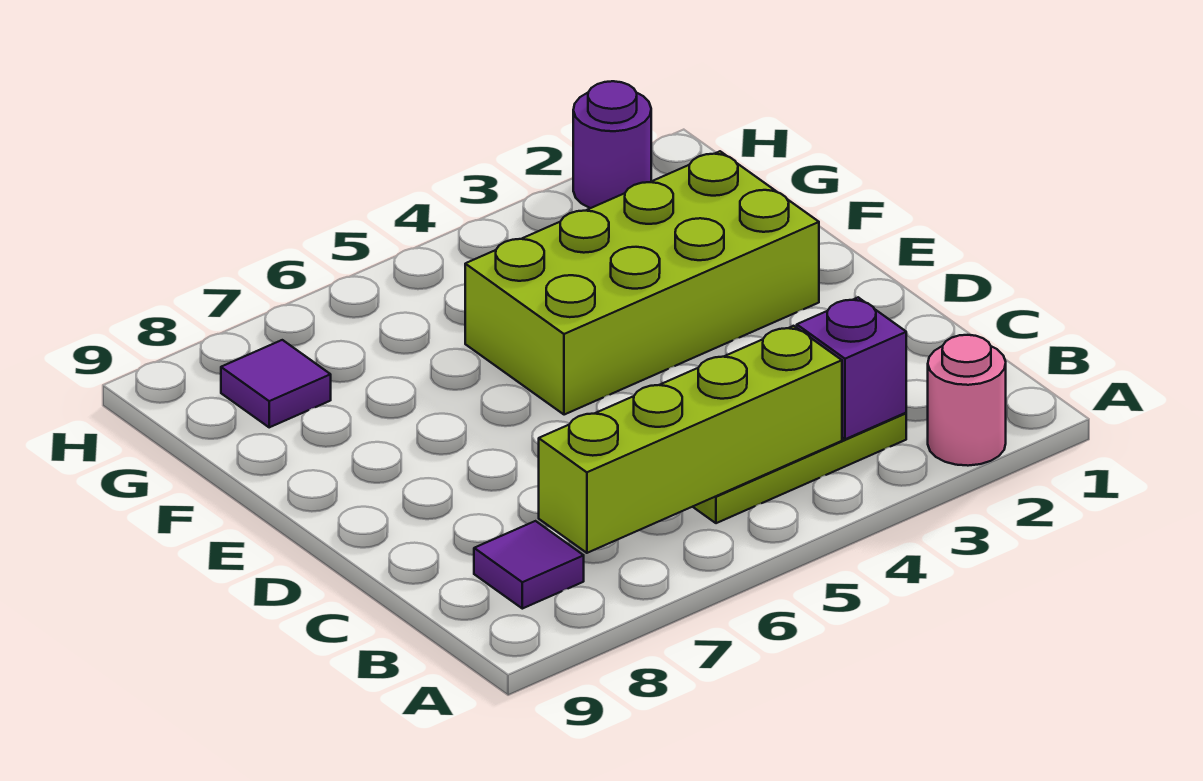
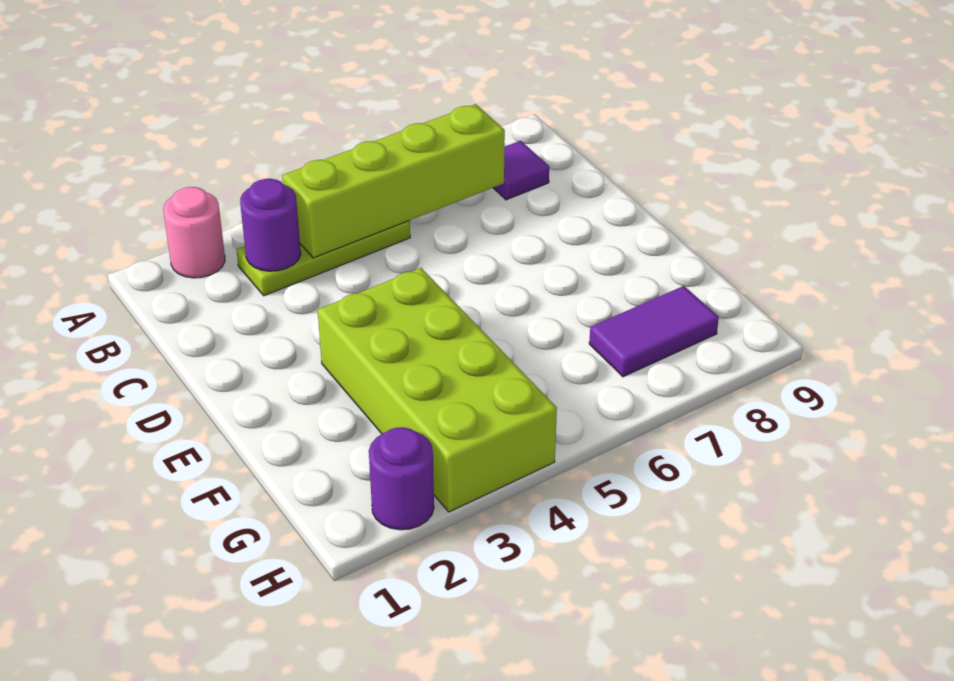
purple 1x1 brick [797,297,906,439] -> purple 1x1 round brick [240,179,301,271]
lime 2x4 brick [465,151,819,415] -> lime 2x4 brick turned to [318,268,557,512]
purple 1x1 tile [221,340,331,427] -> purple 1x2 tile [589,286,719,377]

